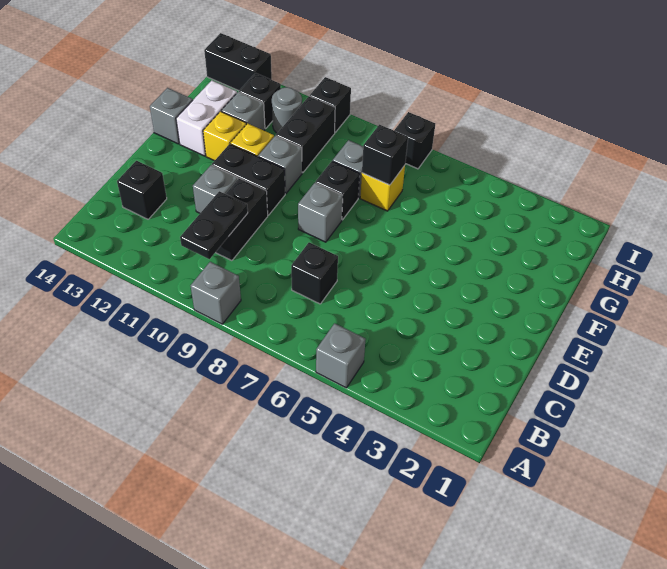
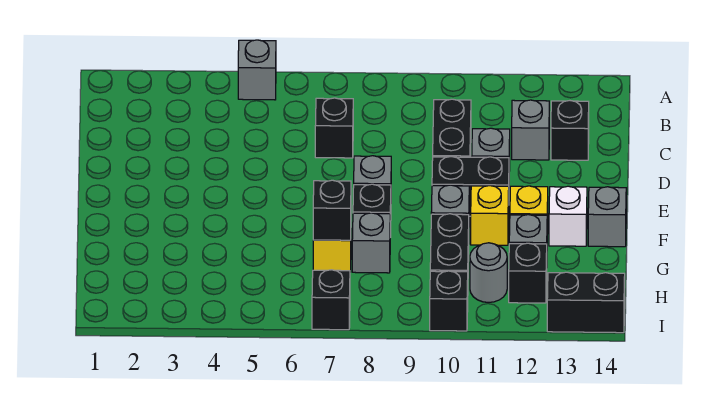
grey 1x1 brick [191,262,241,324] -> grey 1x1 brick moved to [512,100,549,160]
black 1x2 plate [180,191,248,259] -> none
white 1x2 brick [176,80,237,156] -> white 1x1 brick [549,186,587,246]

